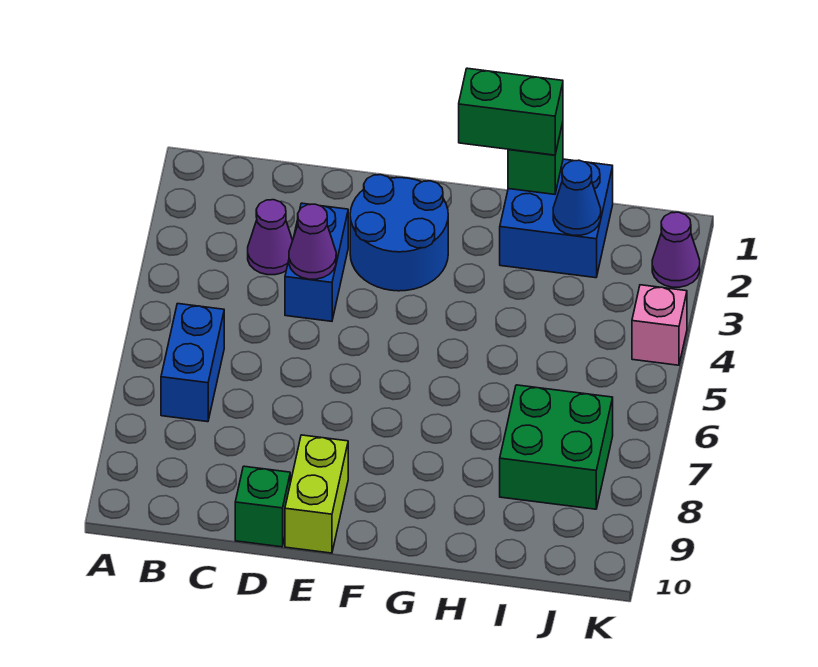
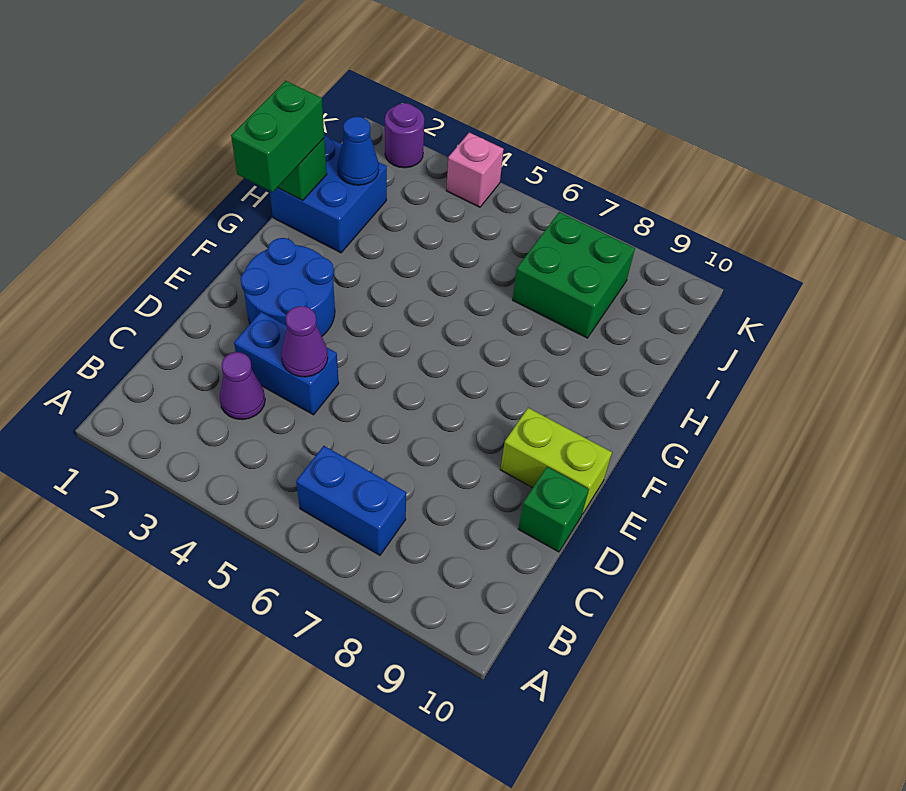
purple 1x1 cone [652,212,700,287] -> purple 1x1 round brick [385,103,424,168]

